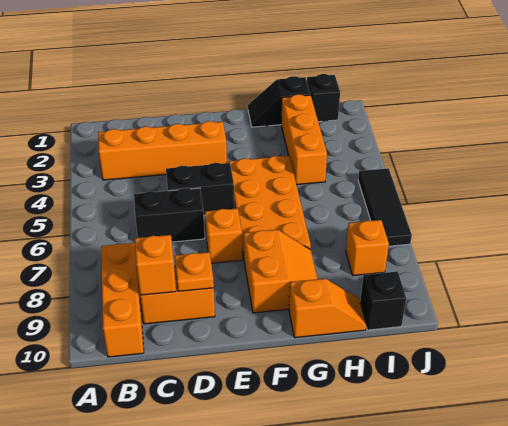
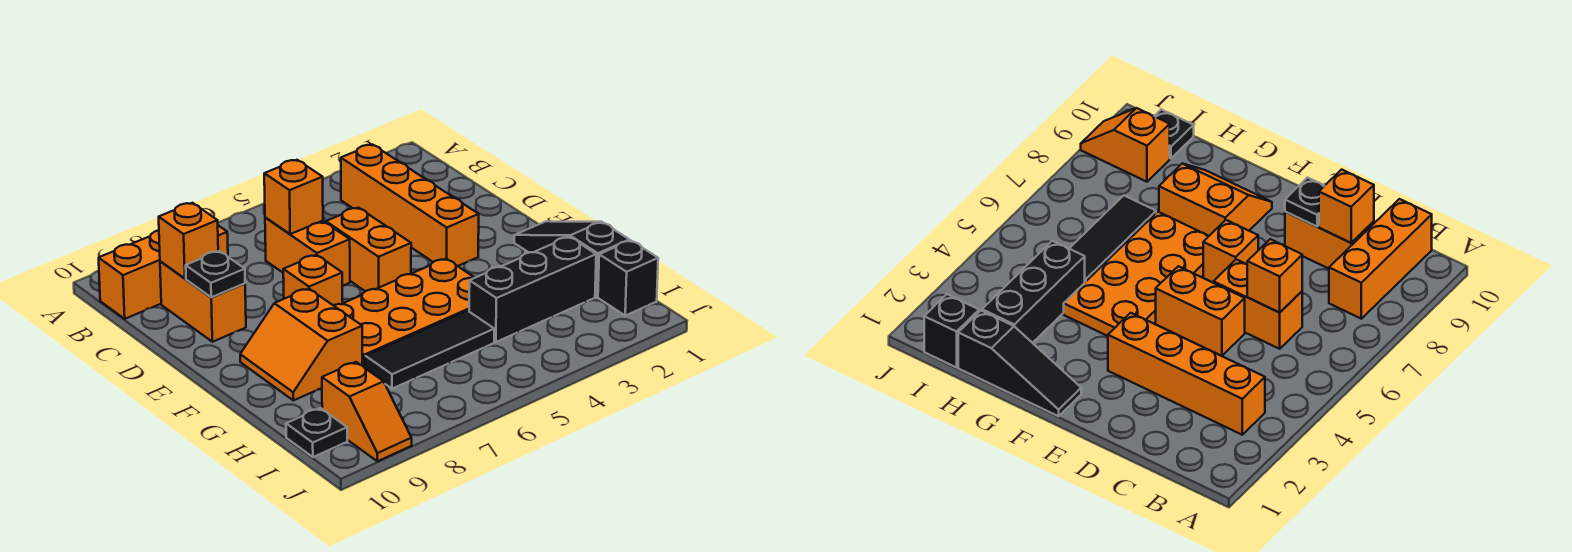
black 1x2 brick [134,188,205,242] -> orange 1x2 brick [265,217,350,286]
black 1x2 brick [166,163,234,215] -> orange 1x2 brick [326,208,411,291]
orange 1x1 plate [175,252,214,291] -> black 1x1 plate [186,251,245,297]
orange 2x2 slope [244,230,318,313] -> orange 2x2 slope turned to [240,288,362,400]
black 1x2 slope [248,76,310,127] -> black 1x3 slope [514,221,629,297]
orange 1x2 slope [289,279,366,338] -> orange 1x2 slope moved to [322,362,412,461]
orange 1x3 brick [281,94,327,185] -> black 1x3 brick [469,237,596,342]
orange 1x1 brick [346,220,389,276] -> orange 1x1 brick moved to [264,160,323,234]
black 1x1 brick [360,271,406,330] -> black 1x1 plate [286,408,347,457]
black 1x3 tile [358,168,412,246] -> black 1x3 tile moved to [365,311,494,389]

